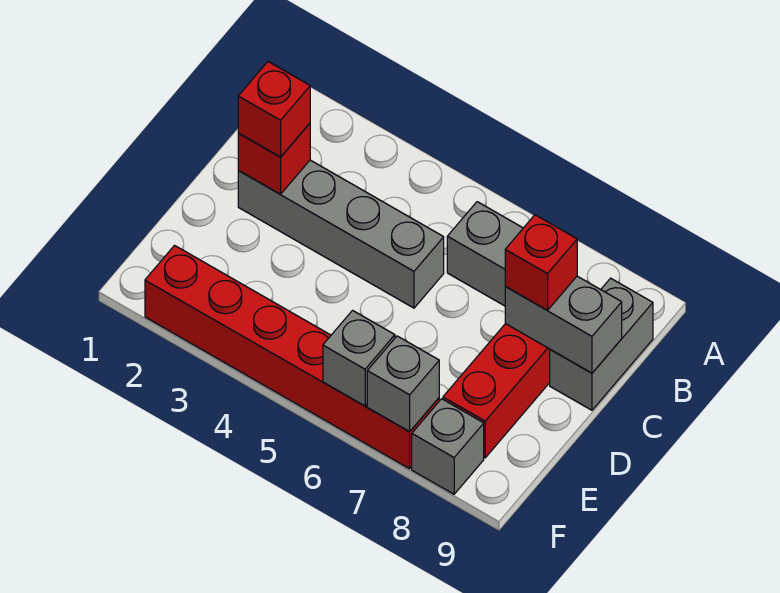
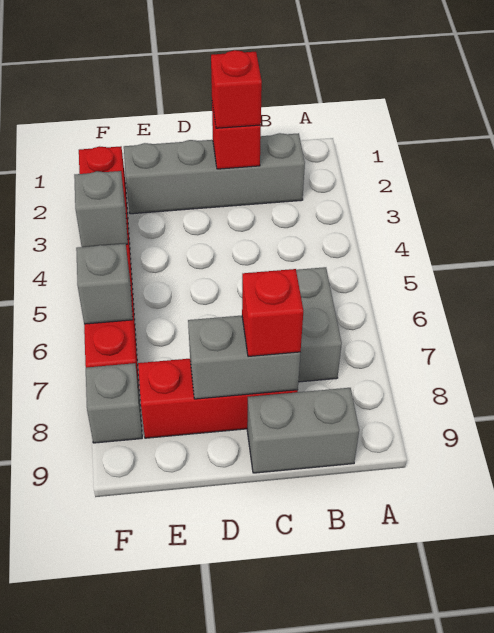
grey 1x4 brick [238,160,444,308] -> grey 1x4 brick turned to [124,133,305,214]
grey 1x2 brick [505,276,622,373] -> grey 1x2 brick turned to [188,316,300,399]
grey 1x1 brick [367,336,439,431] -> grey 1x1 brick moved to [74,171,128,247]

